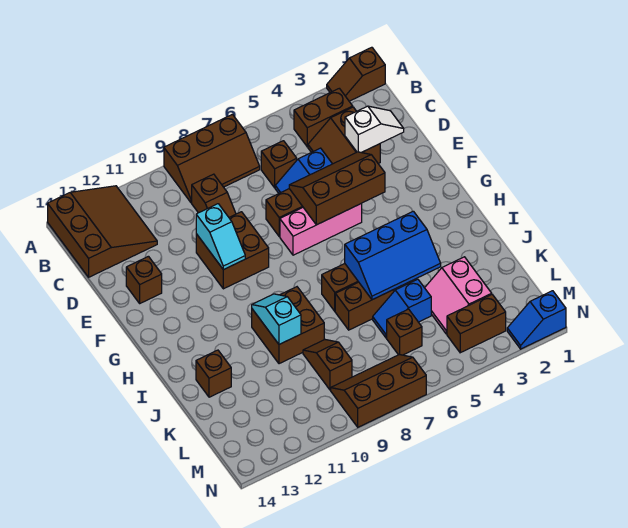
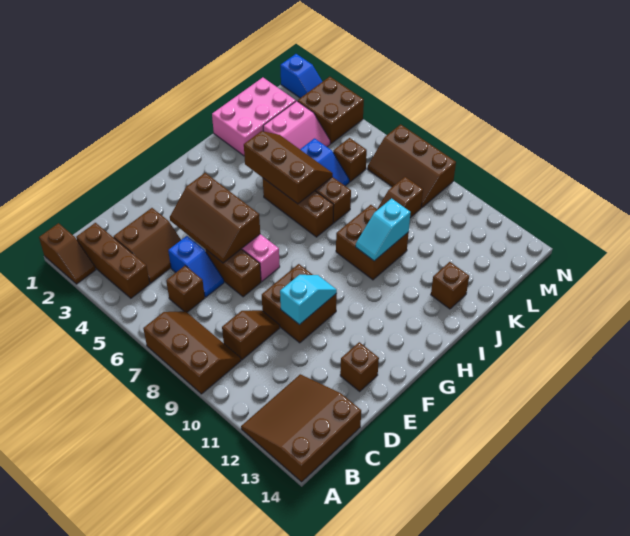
brown 1x2 brick [294,88,353,147] -> brown 1x3 brick [76,223,150,298]
white 1x2 slope [345,106,404,153] -> none
blue 2x3 slope [345,211,441,300] -> brown 2x3 slope [244,131,333,204]
none -> pink 2x3 brick [212,78,296,156]
brown 1x2 brick [447,295,506,353] -> brown 2x2 brick [298,77,364,143]

